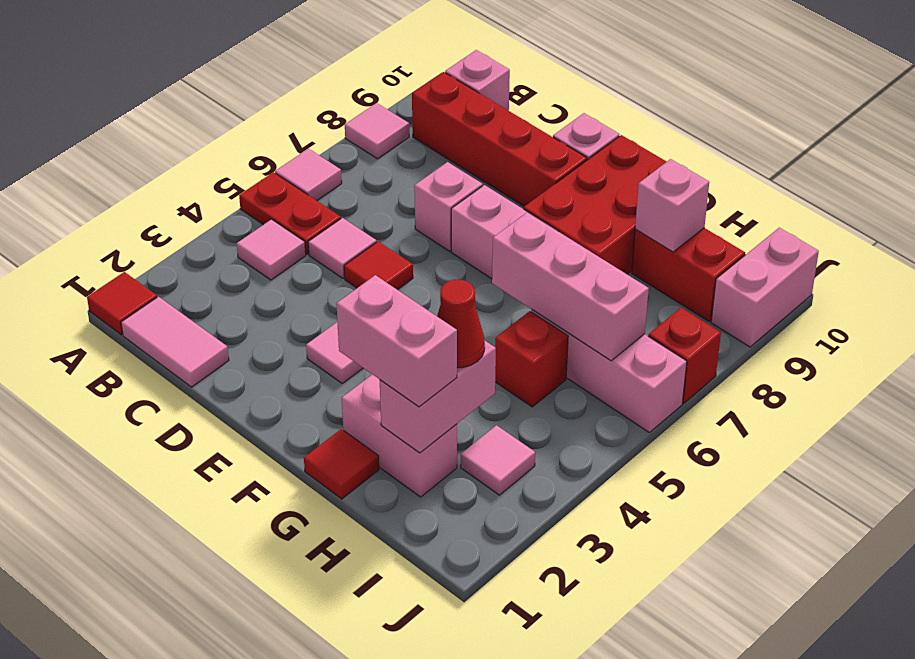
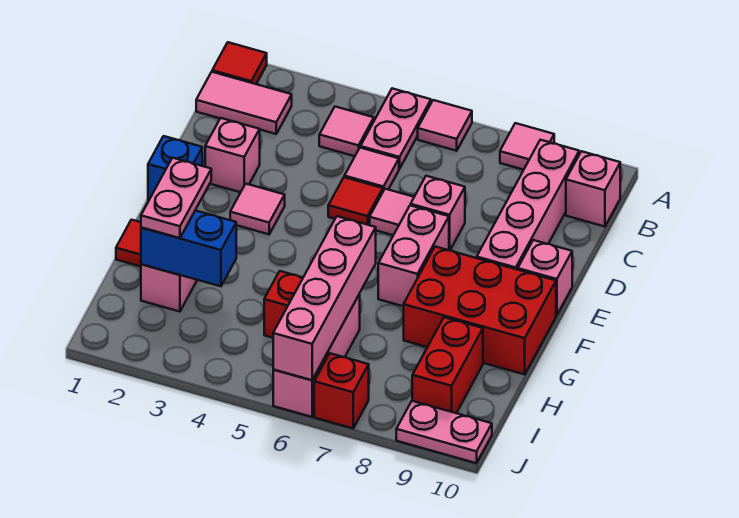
red 1x2 plate [239,172,341,254] -> pink 1x2 plate [361,88,431,169]
pink 1x2 tile [121,297,229,387] -> pink 1x2 tile turned to [196,72,292,134]
red 1x4 brick [412,72,587,206] -> pink 1x4 brick [477,140,579,270]
none -> blue 1x1 brick [148,136,202,201]
pink 1x2 brick [336,275,457,407] -> pink 1x2 plate [141,158,211,238]
pink 1x3 brick [492,212,649,361] -> pink 1x4 brick [273,216,376,380]
pink 1x2 brick [380,340,496,453] -> blue 1x2 brick [141,211,236,286]
red 1x1 cone [437,280,485,368] -> none
pink 1x1 brick [635,159,709,252] -> pink 1x1 brick moved to [205,118,260,192]
pink 1x1 tile [461,425,535,495] -> pink 1x1 tile moved to [370,189,414,235]
pink 1x2 brick [711,228,819,347] -> pink 1x2 plate [396,401,492,463]

